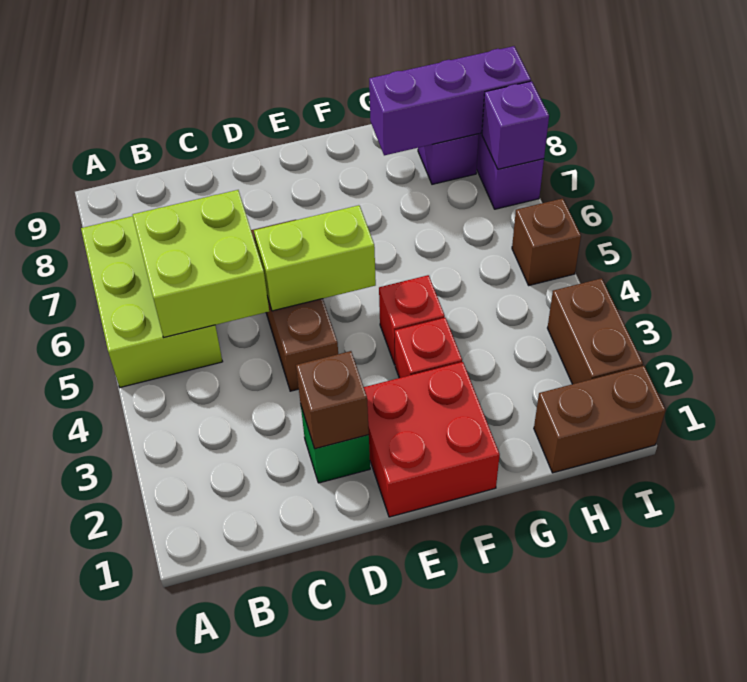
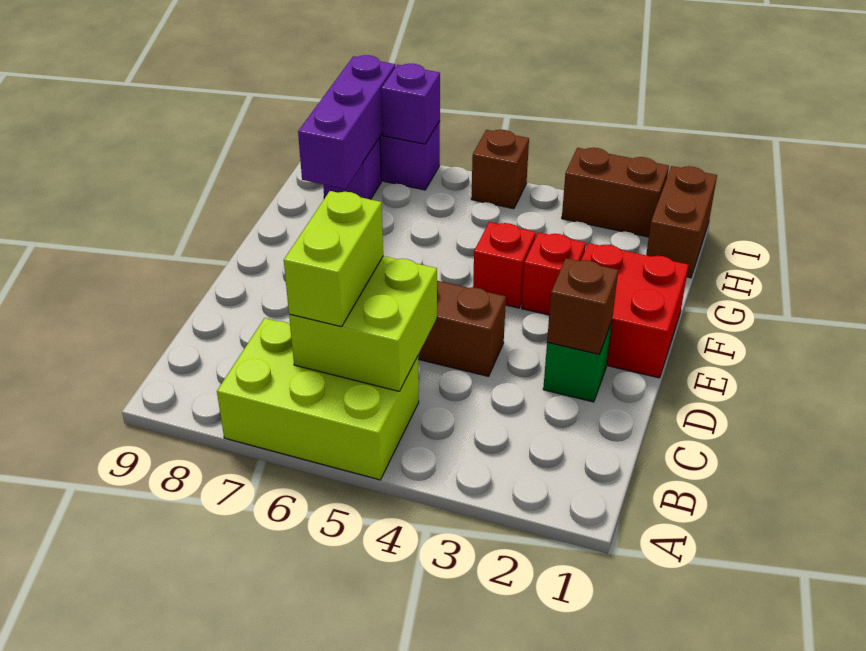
lime 1x2 brick [254,205,376,311] -> lime 1x2 brick moved to [284,191,383,327]

